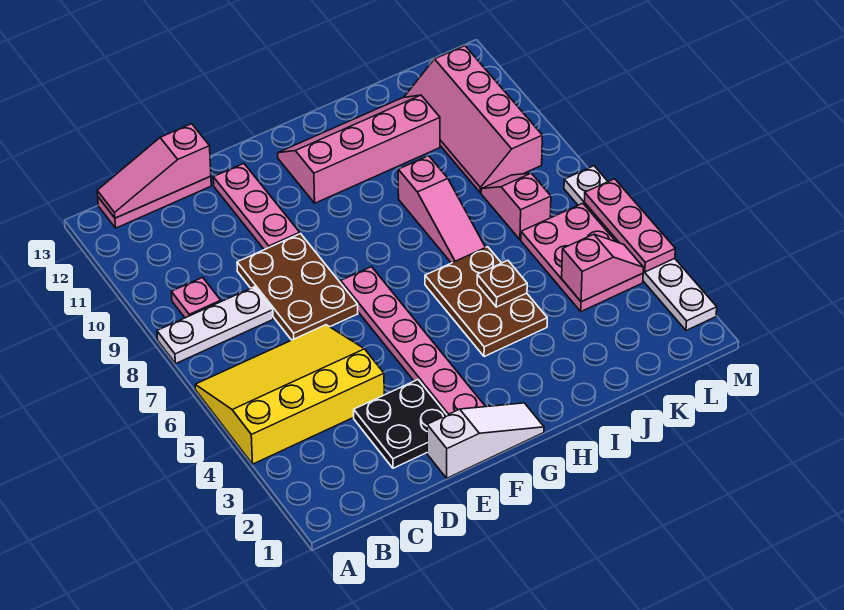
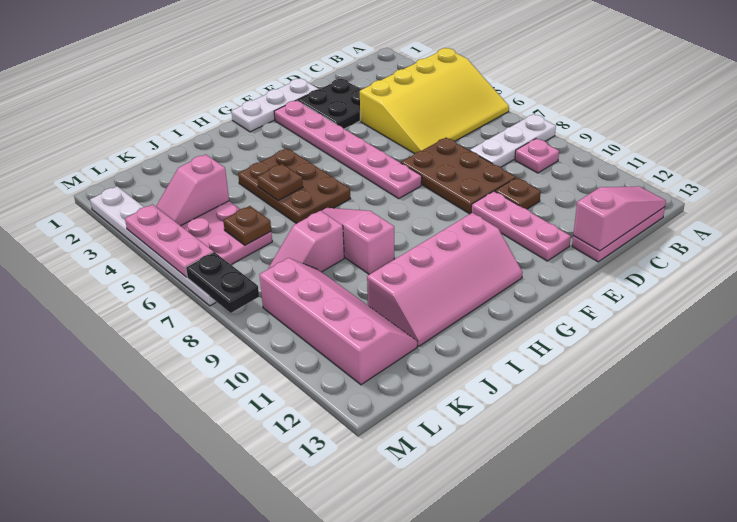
none -> brown 1x1 plate [495,178,541,209]
white 1x3 slope [427,403,544,478] -> white 1x3 plate [231,78,319,132]
none -> brown 1x1 plate [223,206,271,245]
pink 1x2 slope [481,173,551,240] -> pink 1x2 slope turned to [269,210,344,272]
none -> black 1x2 plate [186,252,259,313]

